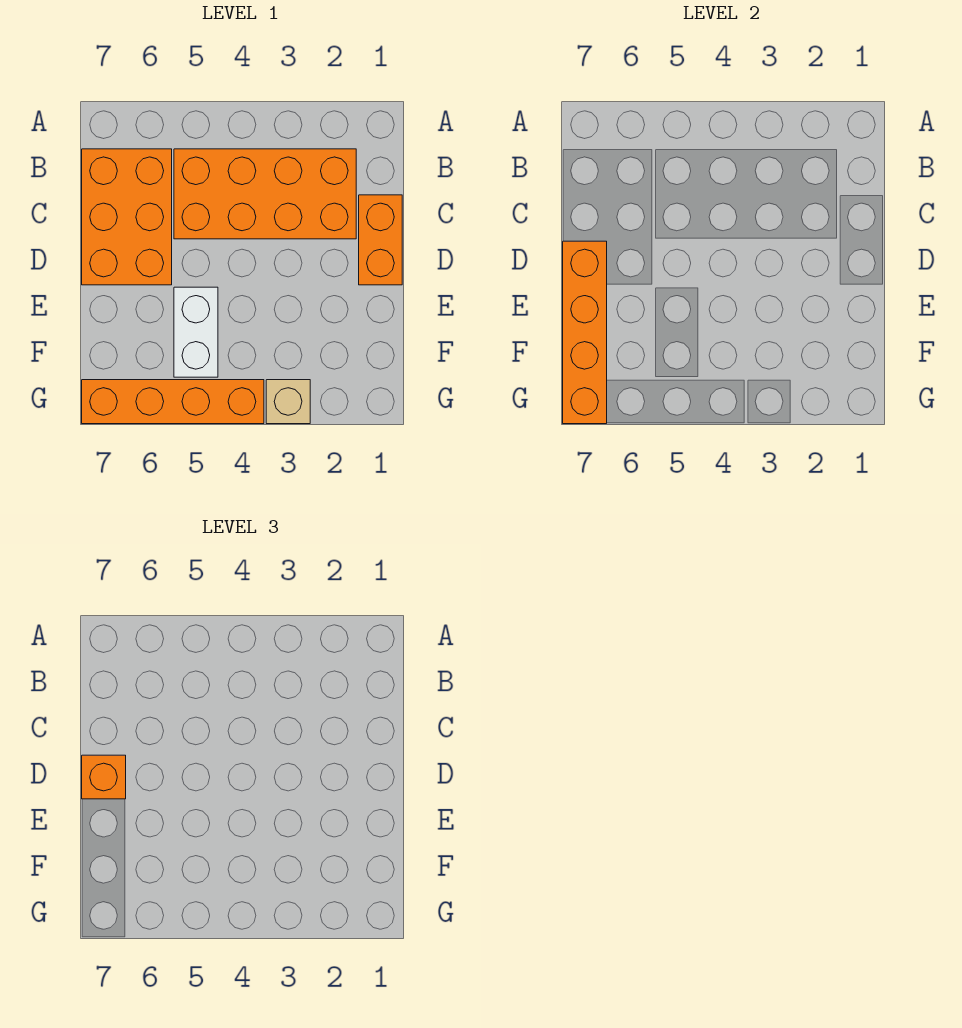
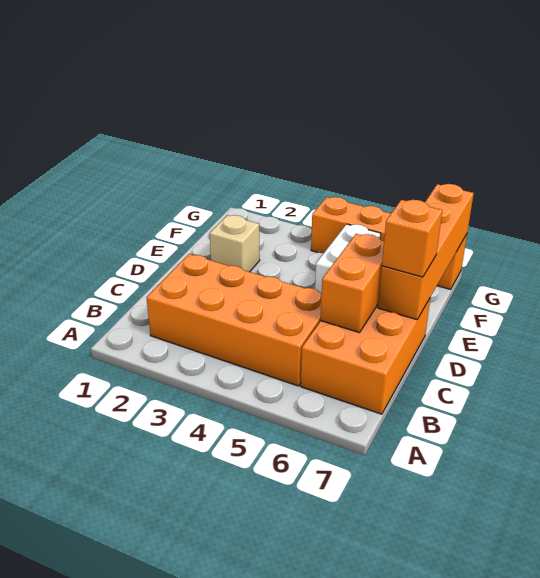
orange 1x2 brick [359,195,402,285] -> orange 1x2 brick moved to [320,234,384,333]
tan 1x1 brick [266,380,310,424] -> tan 1x1 brick moved to [210,215,260,272]

